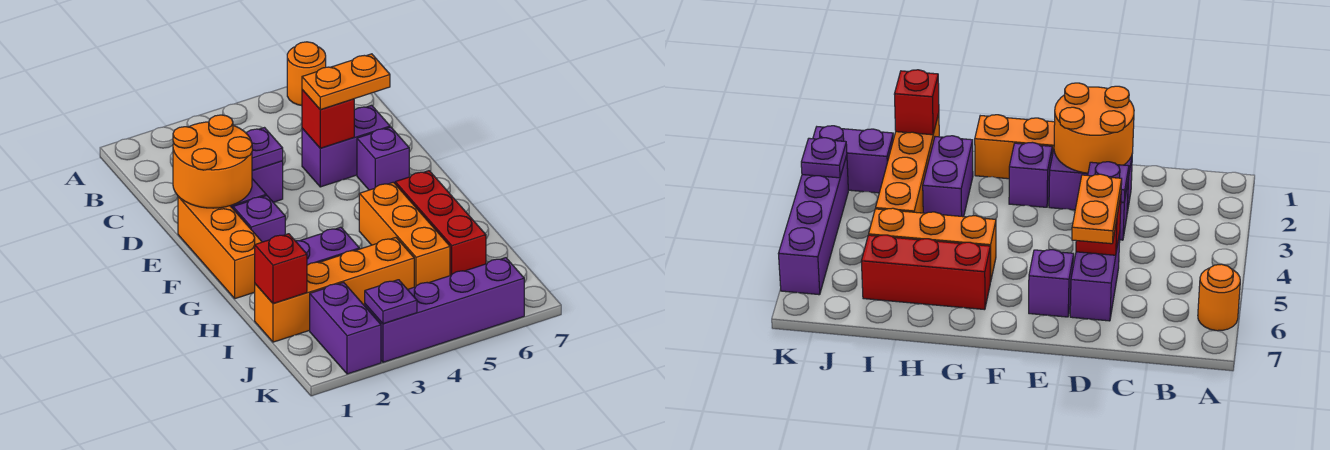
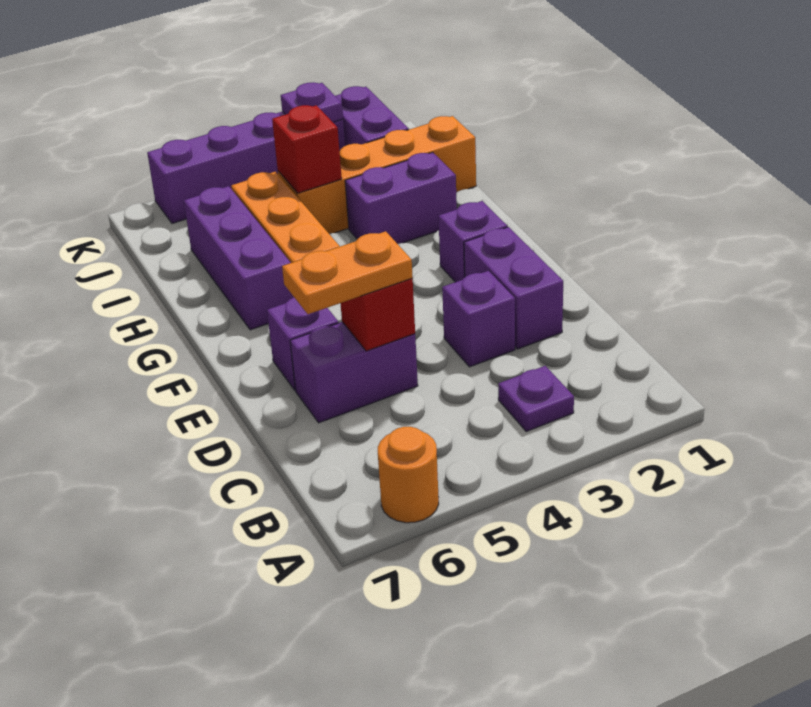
orange 2x2 round brick [173,115,252,208] -> none
purple 1x1 plate [246,128,283,170] -> purple 1x1 plate moved to [498,366,574,431]
orange 1x3 brick [178,196,262,299] -> none
red 1x3 brick [395,171,486,276] -> purple 1x3 brick [184,186,294,330]
red 1x1 brick [255,234,307,303] -> red 1x1 brick moved to [272,105,342,193]

